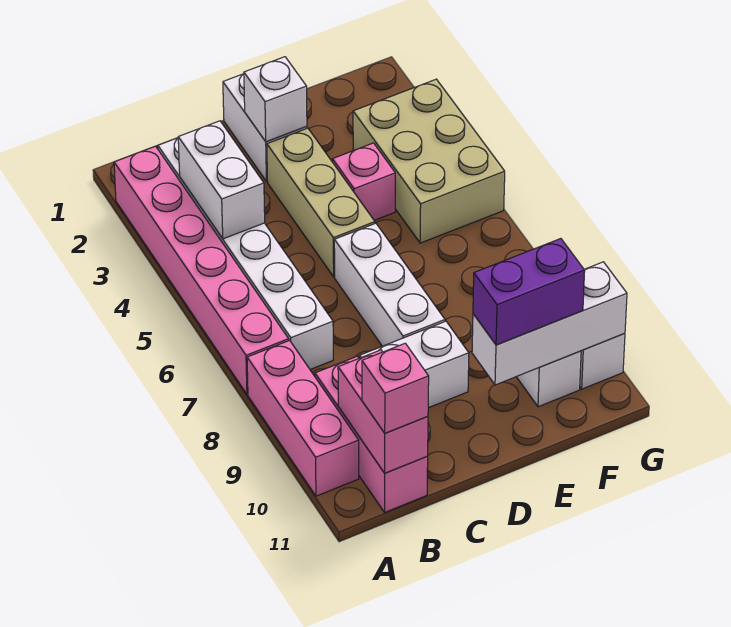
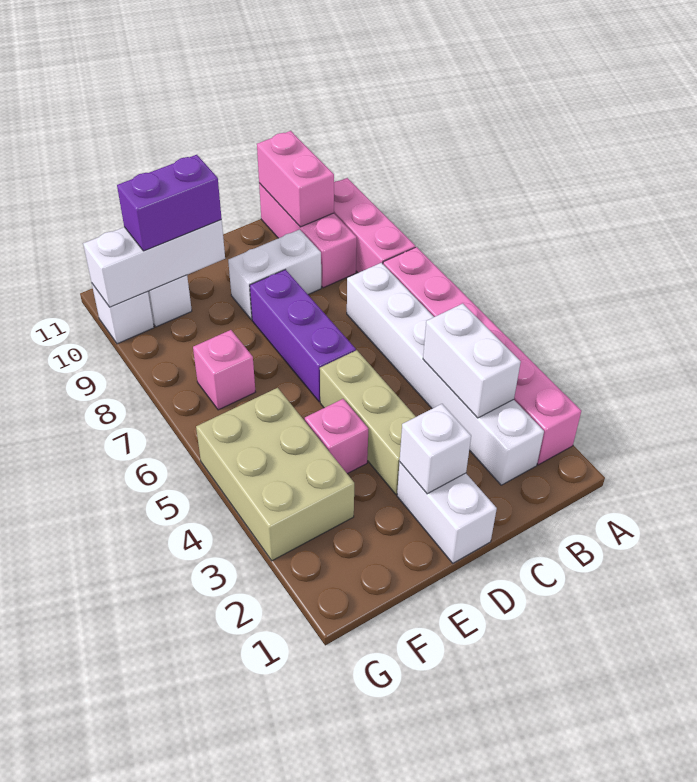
pink 1x1 brick [362,343,429,433] -> pink 1x1 brick moved to [193,330,255,410]
white 1x3 brick [334,223,445,346] -> purple 1x3 brick [250,270,356,402]

